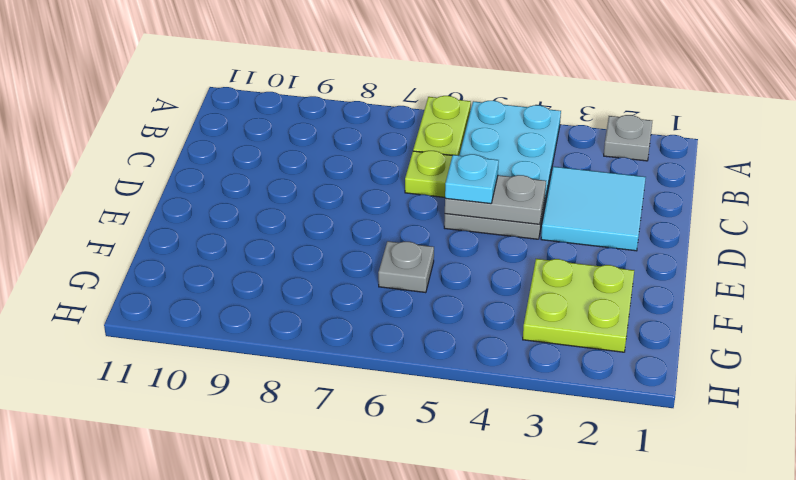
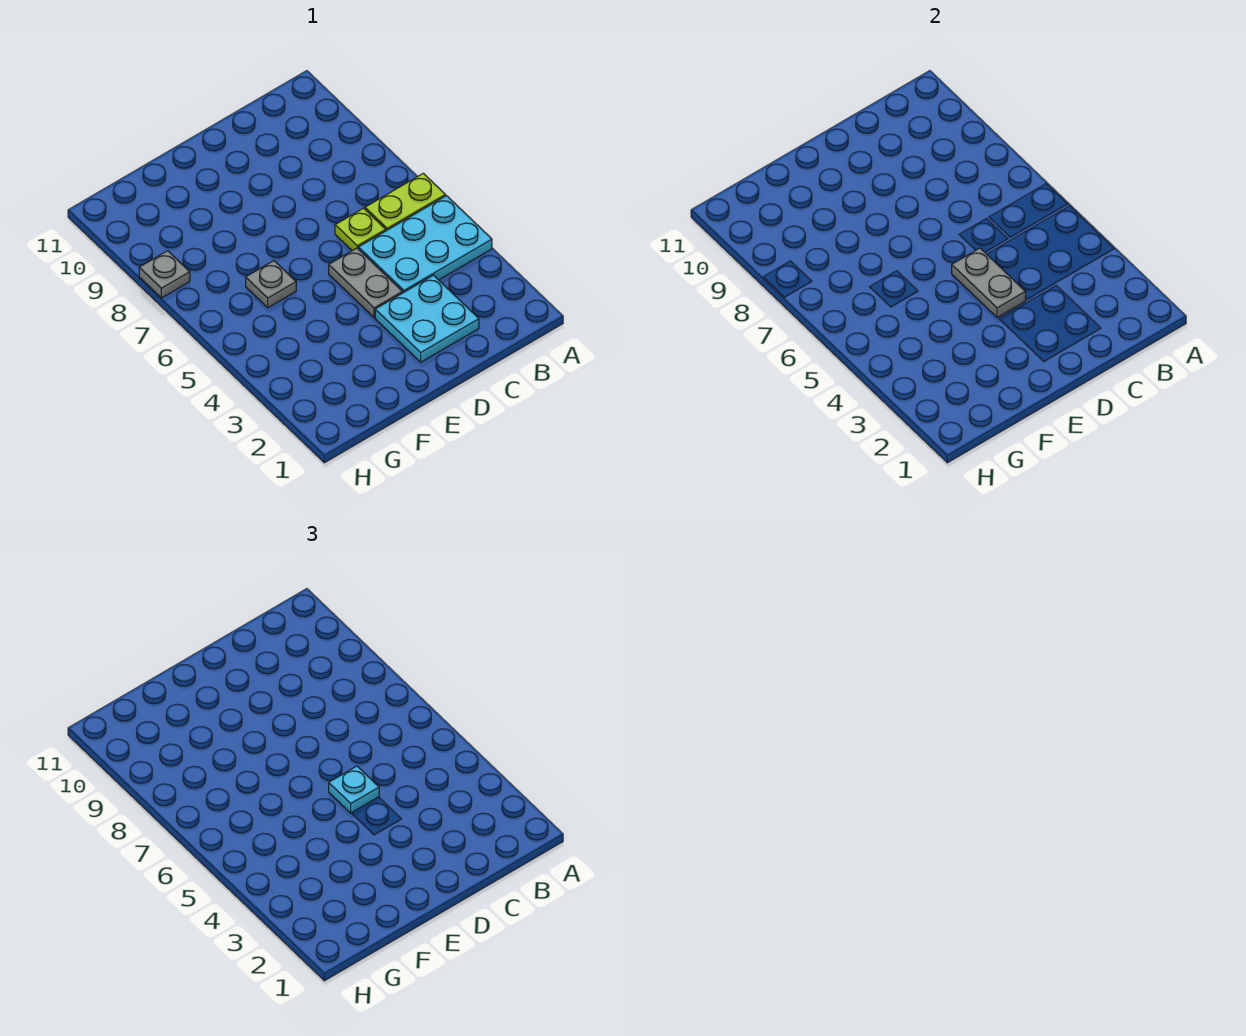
grey 1x1 plate [604,115,652,161] -> grey 1x1 plate moved to [139,251,190,298]
cyan 2x2 tile [541,167,646,251] -> cyan 2x2 plate [375,275,479,362]
lime 2x2 plate [523,259,634,352] -> none

